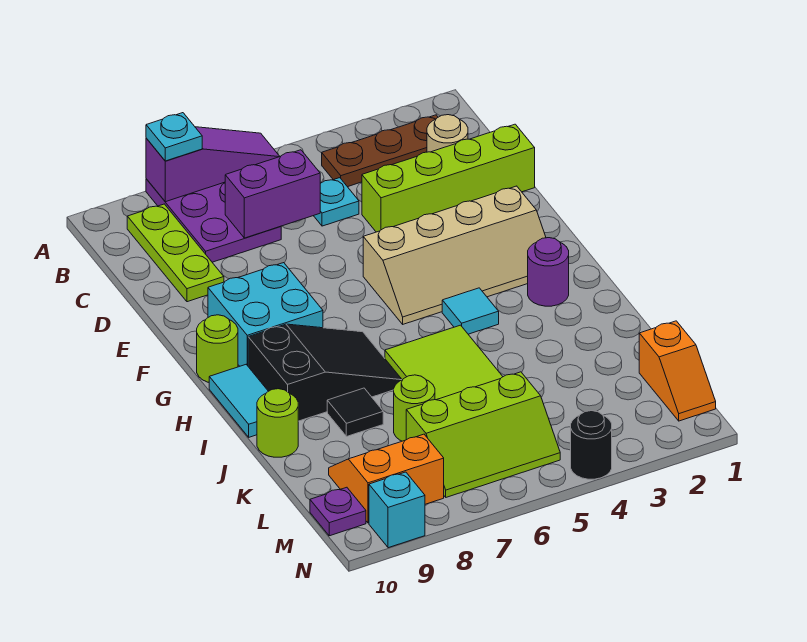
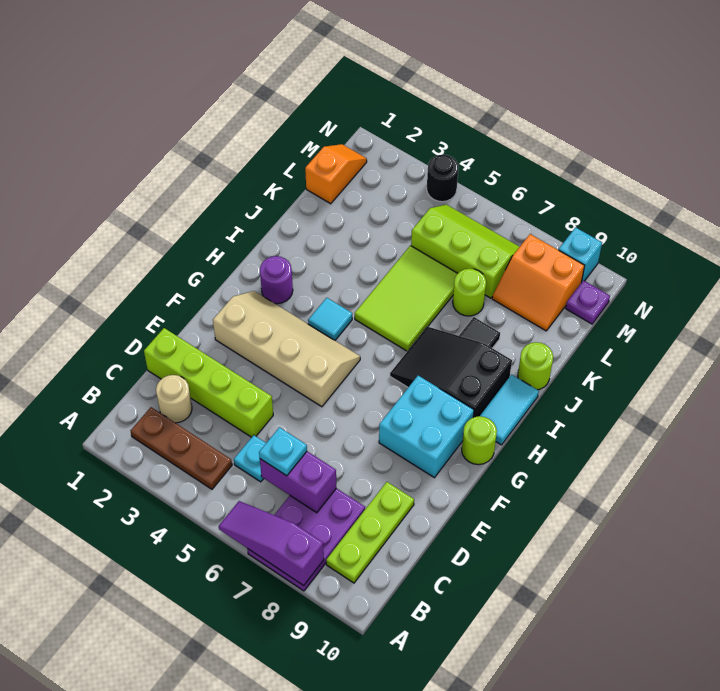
cyan 1x1 plate [146,113,202,161] -> cyan 1x1 plate moved to [259,427,307,476]

